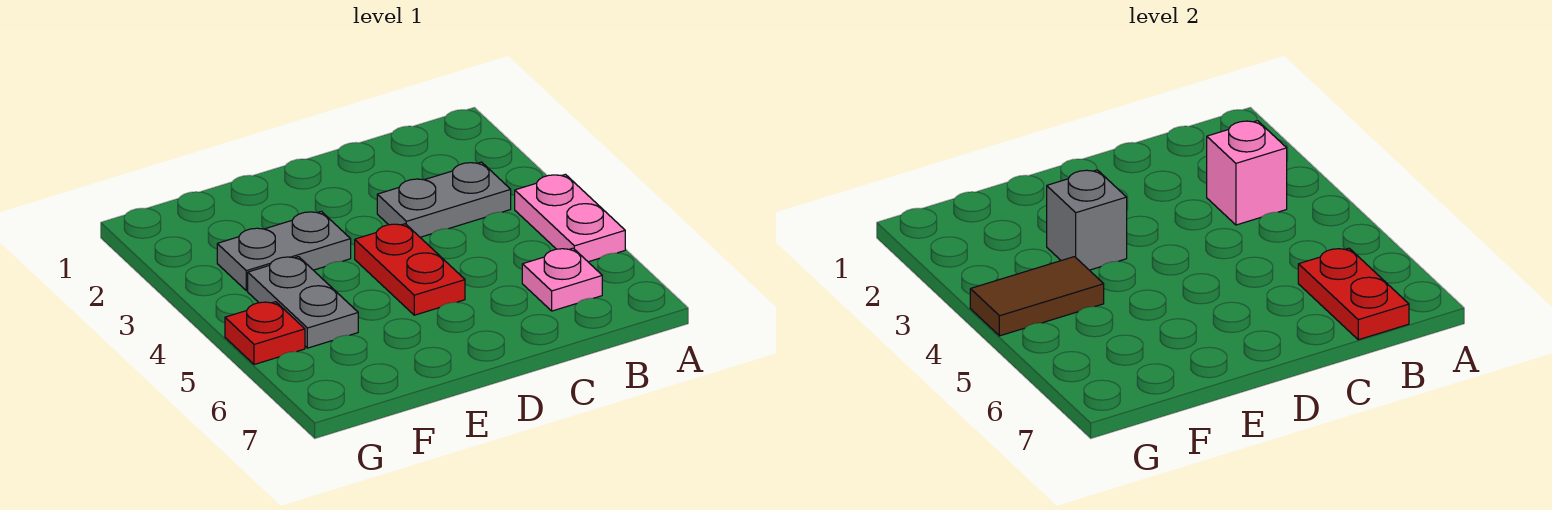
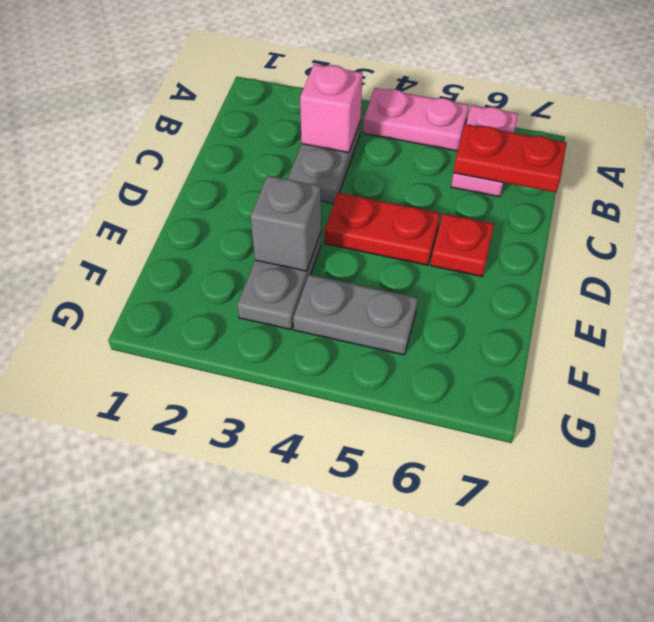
pink 1x1 plate [522,248,602,311] -> pink 1x2 plate [451,105,518,197]
brown 1x2 tile [970,257,1104,336] -> none
red 1x1 plate [225,302,305,365] -> red 1x1 plate moved to [431,214,494,277]

